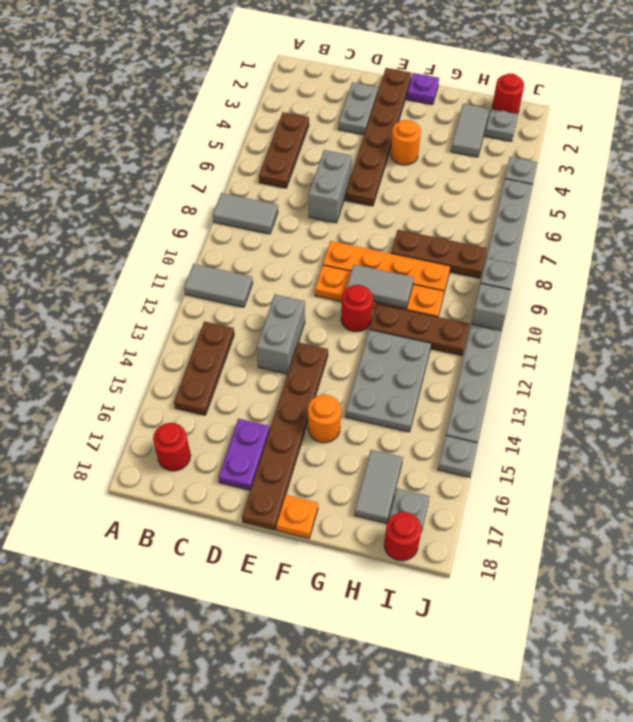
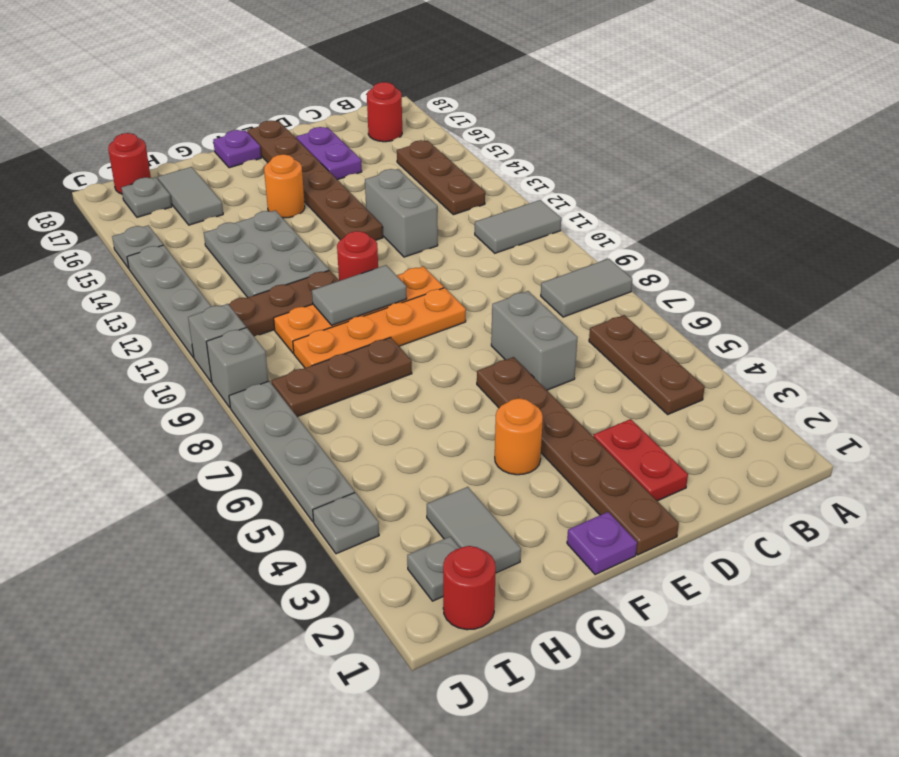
grey 1x2 plate [338,82,378,135] -> red 1x2 plate [593,419,688,501]
orange 1x1 plate [276,495,318,538] -> purple 1x1 plate [213,130,261,168]

